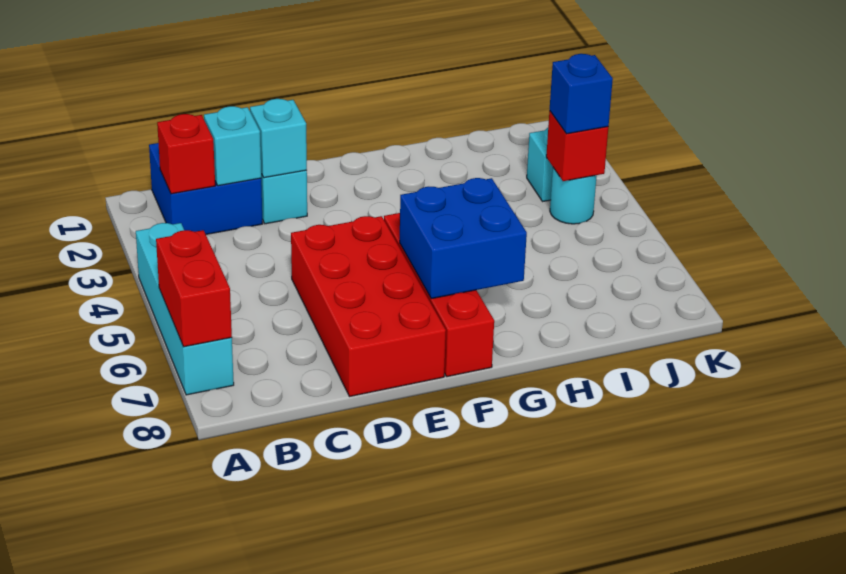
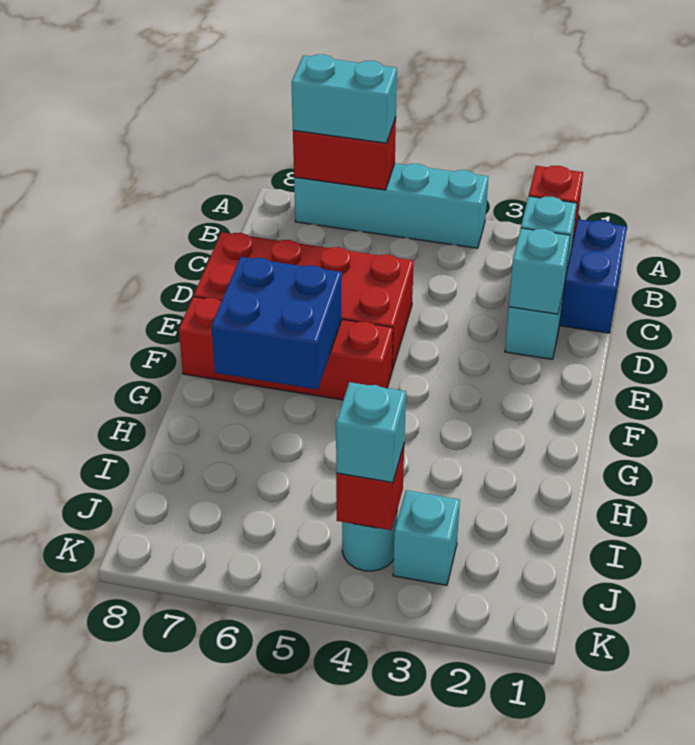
none -> cyan 1x2 brick [292,54,397,143]
blue 1x1 brick [550,54,613,134] -> cyan 1x1 brick [336,382,406,483]

